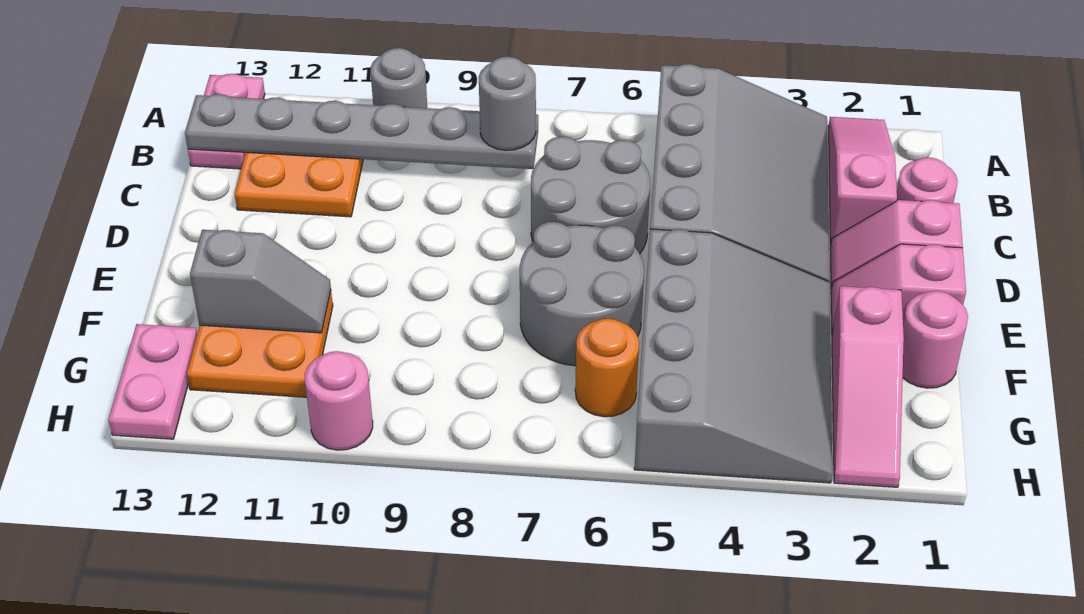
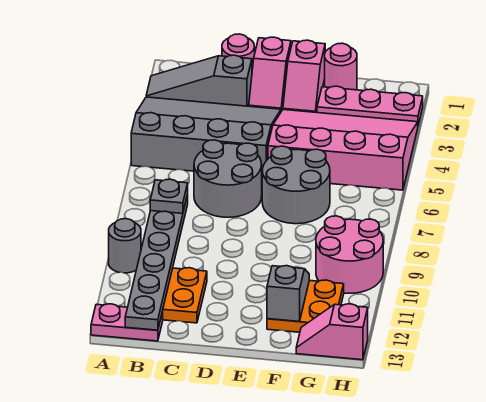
pink 1x3 slope [829,117,897,245] -> grey 1x3 slope [146,55,252,106]
grey 1x1 round brick [479,57,536,150] -> grey 1x1 plate [150,179,188,213]
grey 3x4 slope [634,229,832,483] -> pink 3x4 slope [268,110,418,190]
pink 1x3 slope [832,286,904,487] -> pink 1x3 plate [317,86,423,125]
orange 1x1 round brick [575,319,639,417] -> none
pink 1x2 plate [109,324,197,439] -> pink 1x2 slope [296,304,368,360]
pink 1x1 round brick [305,351,373,450] -> pink 2x2 round brick [316,216,383,293]

